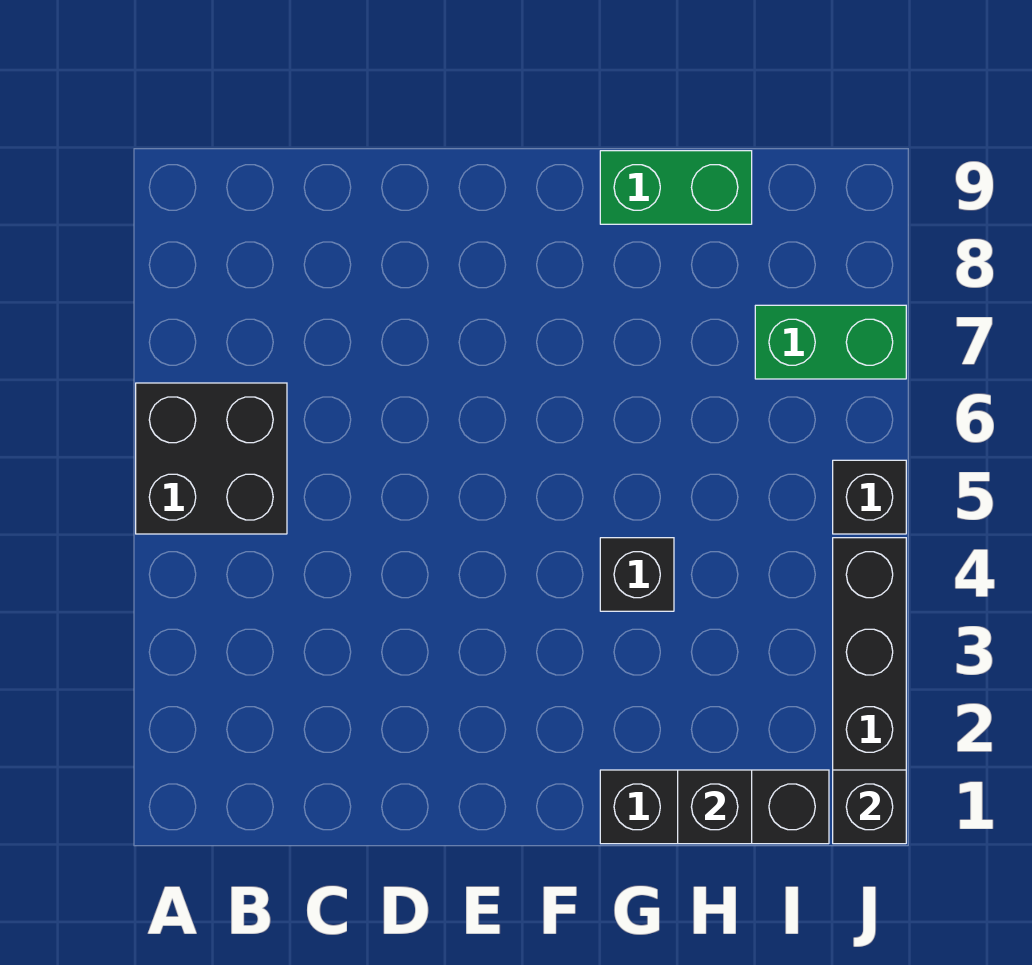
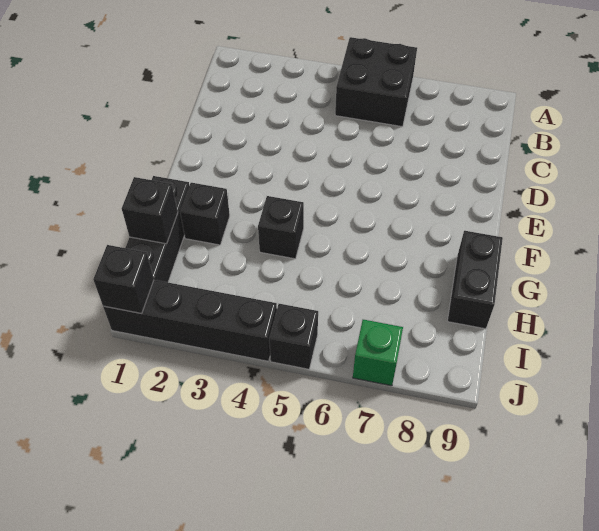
none -> black 1x1 brick [180,183,230,245]
green 1x2 brick [600,151,752,224] -> black 1x2 brick [448,231,503,329]
green 1x2 brick [755,305,906,379] -> green 1x1 brick [353,320,403,386]

